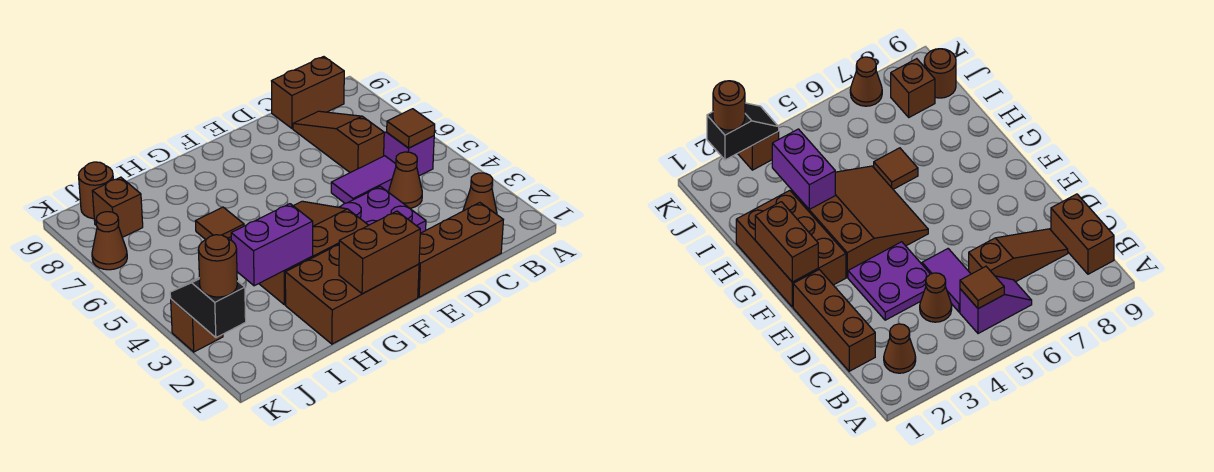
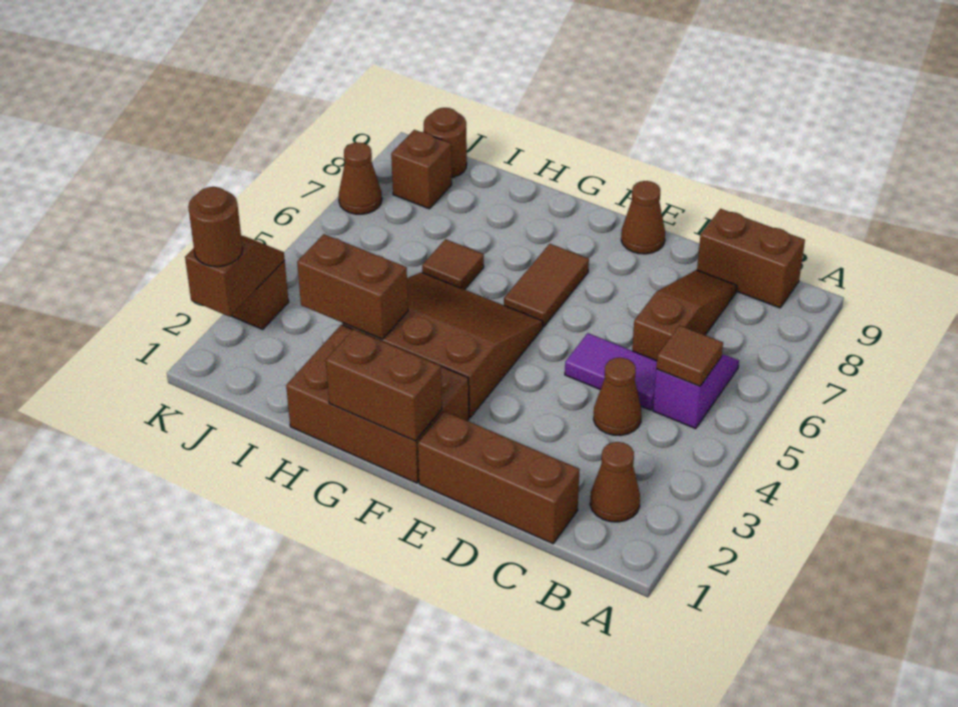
purple 2x2 plate [339,186,426,233] -> none
none -> brown 1x1 cone [621,181,665,254]
none -> brown 1x2 tile [504,244,589,327]
purple 1x2 brick [231,204,313,286] -> brown 1x2 brick [297,234,408,339]
black 1x2 slope [170,278,246,338] -> brown 1x2 slope [185,236,285,317]

